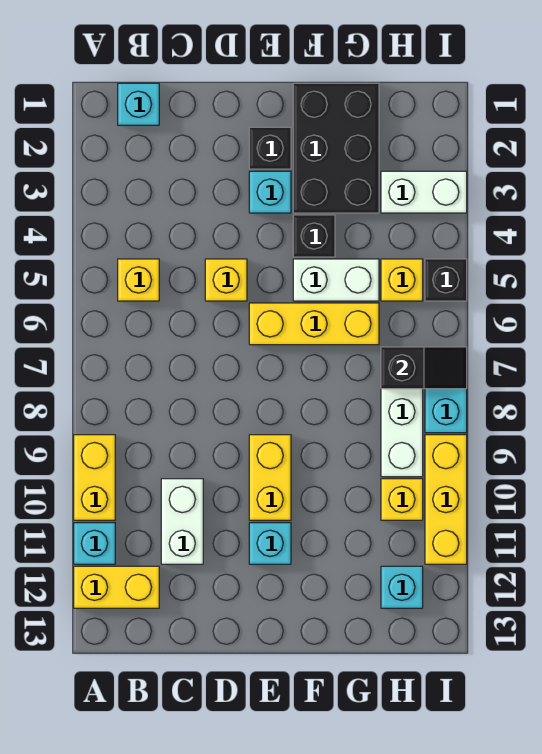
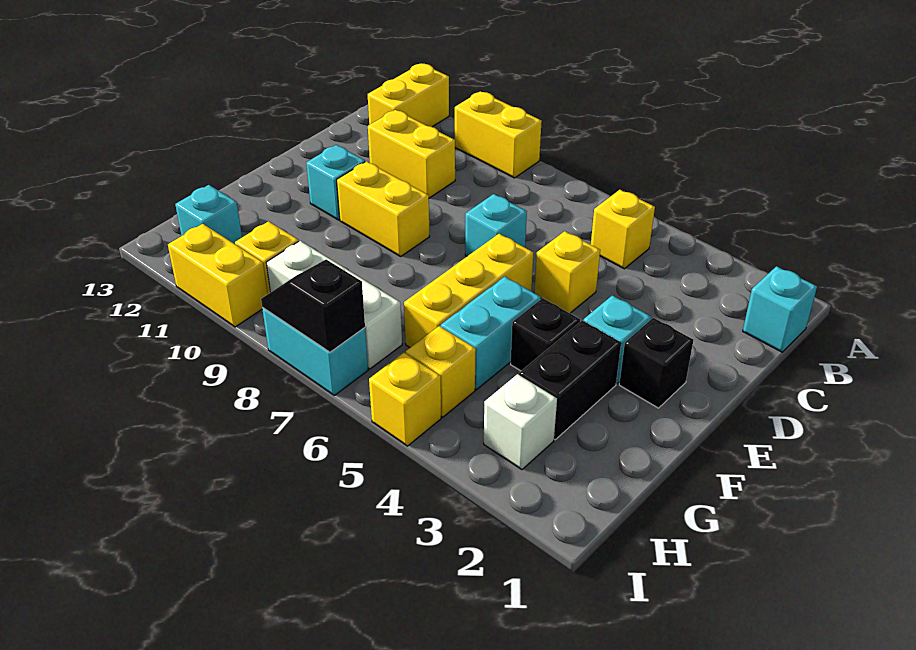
cyan 1x1 brick [74,523,115,564] -> cyan 1x1 brick moved to [465,194,527,256]
white 1x2 brick [161,479,203,564] -> yellow 1x2 brick [368,110,455,198]
black 2x3 brick [293,83,379,213] -> black 1x2 brick [519,321,621,440]
white 1x2 brick [293,259,379,301] -> cyan 1x2 brick [441,277,541,390]
white 1x2 brick [381,171,467,213] -> white 1x1 brick [484,374,557,470]
black 1x2 slope [381,347,467,389] -> black 1x2 slope turned to [261,260,365,352]
black 1x1 brick [425,259,467,301] -> yellow 1x1 brick [369,353,441,446]
yellow 1x3 brick [425,435,467,564] -> yellow 1x2 brick [168,224,267,327]

